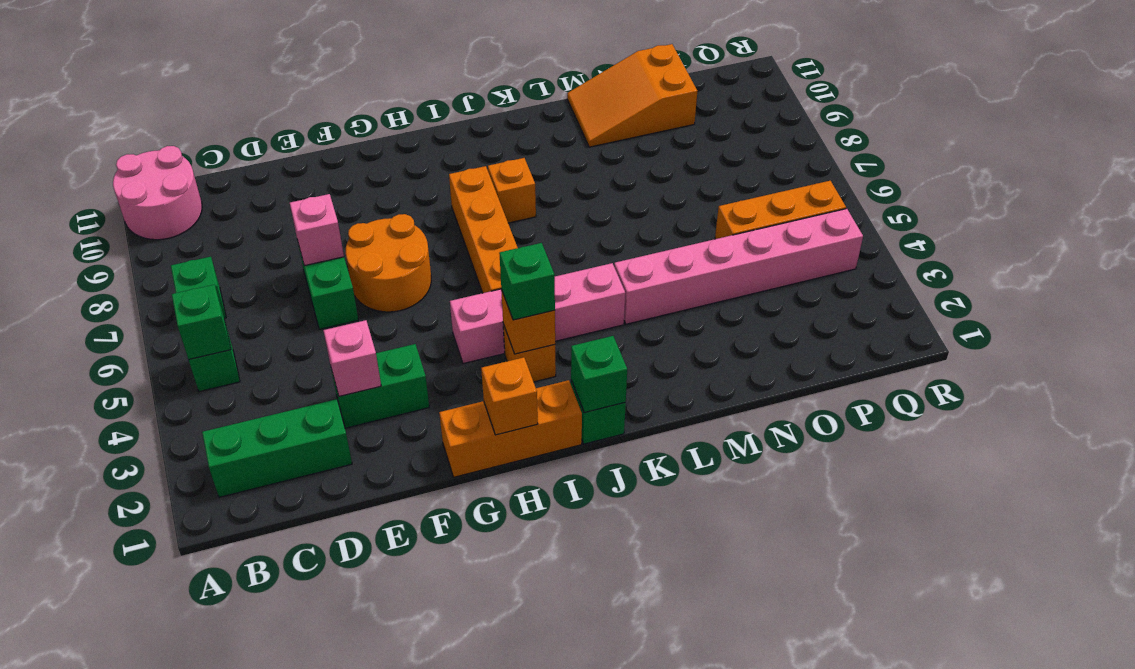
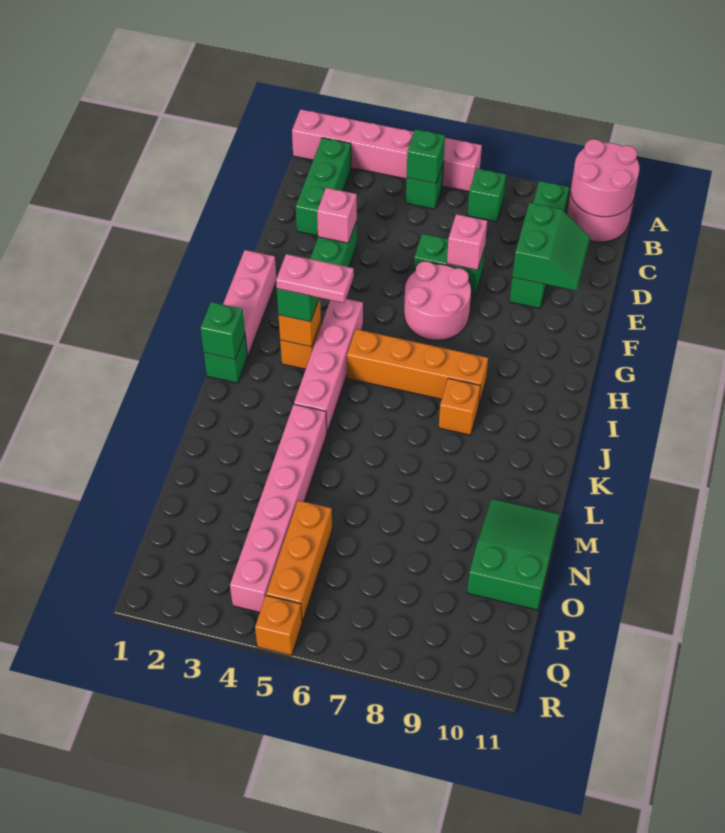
none -> pink 1x6 brick [292,109,482,191]
none -> pink 2x2 round brick [571,139,639,217]
none -> green 1x4 brick [509,181,569,308]
none -> green 2x2 slope [512,203,590,291]
orange 2x2 round brick [346,214,431,312] -> pink 2x2 round brick [404,262,471,340]
orange 1x3 brick [439,380,582,477] -> pink 1x3 brick [223,250,276,357]
orange 1x1 brick [481,357,538,435] -> orange 1x1 brick moved to [255,596,302,656]
none -> pink 1x2 plate [276,254,354,303]
orange 2x3 slope [567,44,697,147] -> green 2x3 slope [467,499,560,610]

